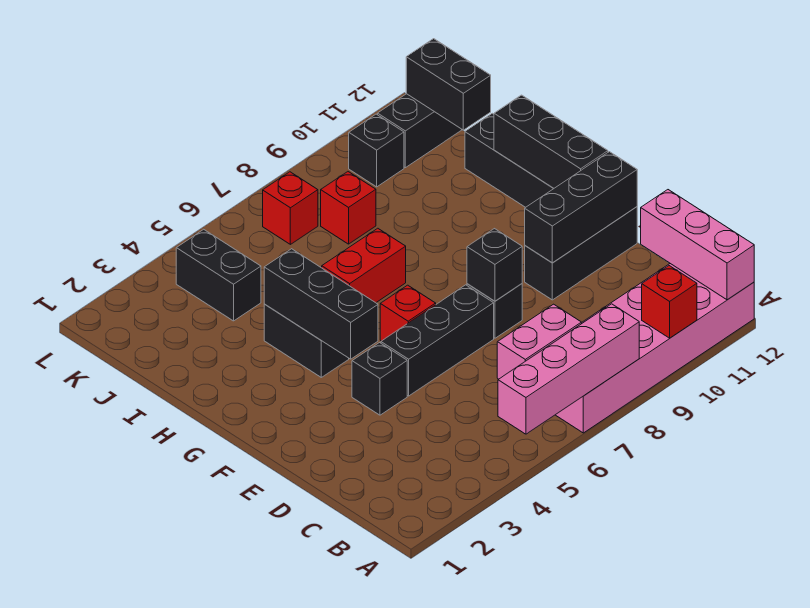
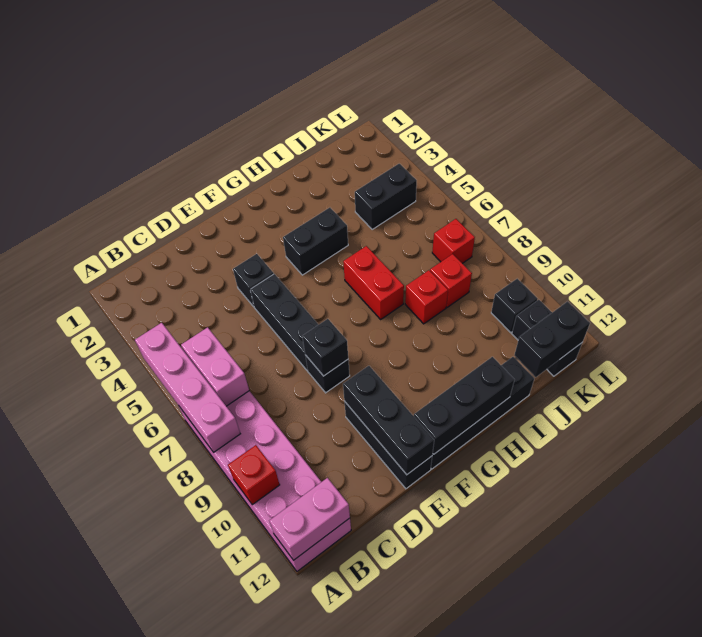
pink 1x3 brick [641,190,754,300] -> pink 1x2 brick [269,478,350,560]
black 1x3 brick [264,249,378,359] -> none
red 1x1 brick [380,285,436,341] -> red 1x1 brick moved to [405,270,448,324]

